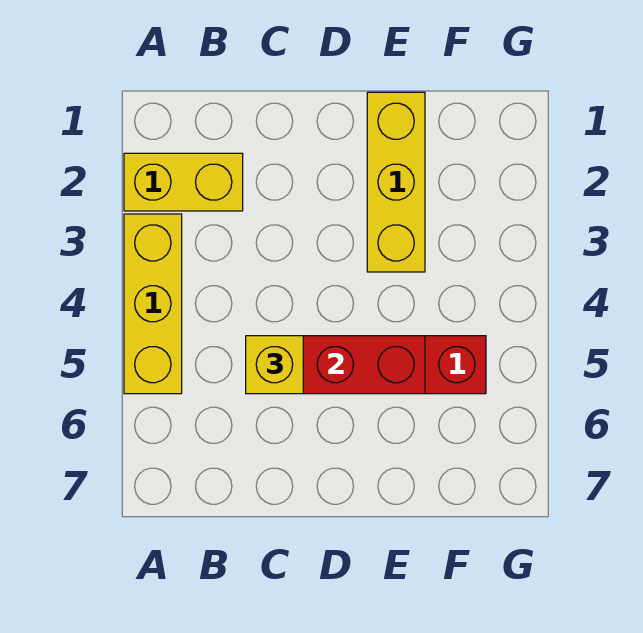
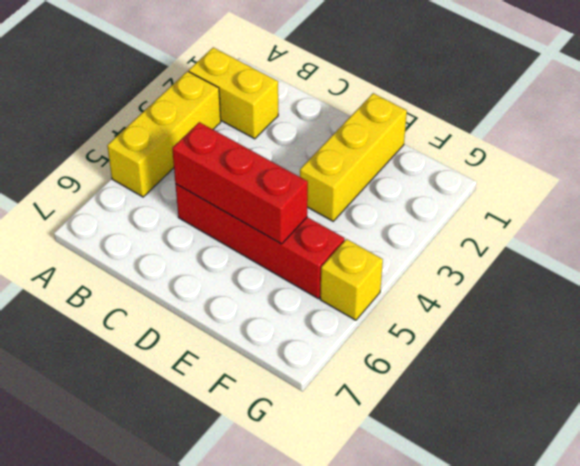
yellow 1x1 brick [246,336,303,394] -> yellow 1x1 brick moved to [320,239,383,320]

